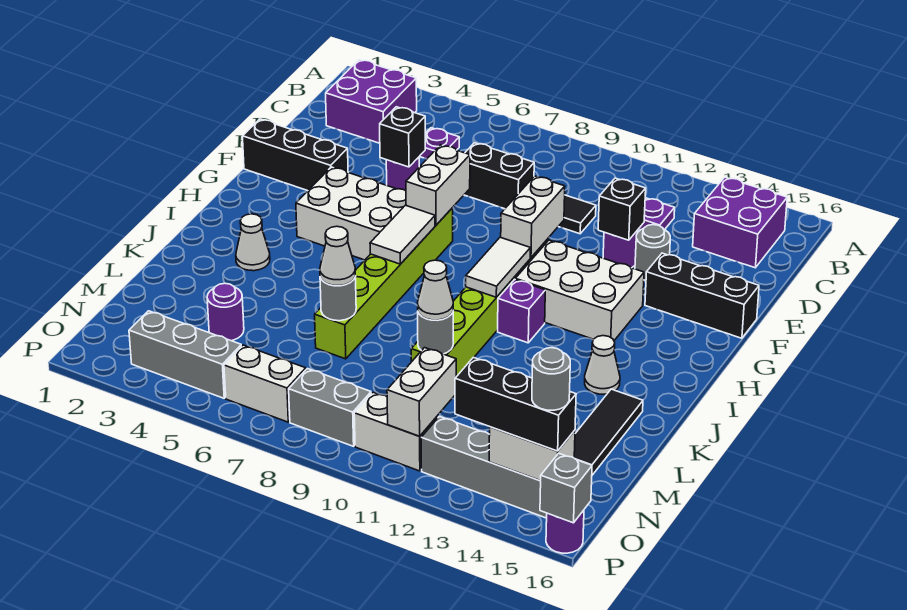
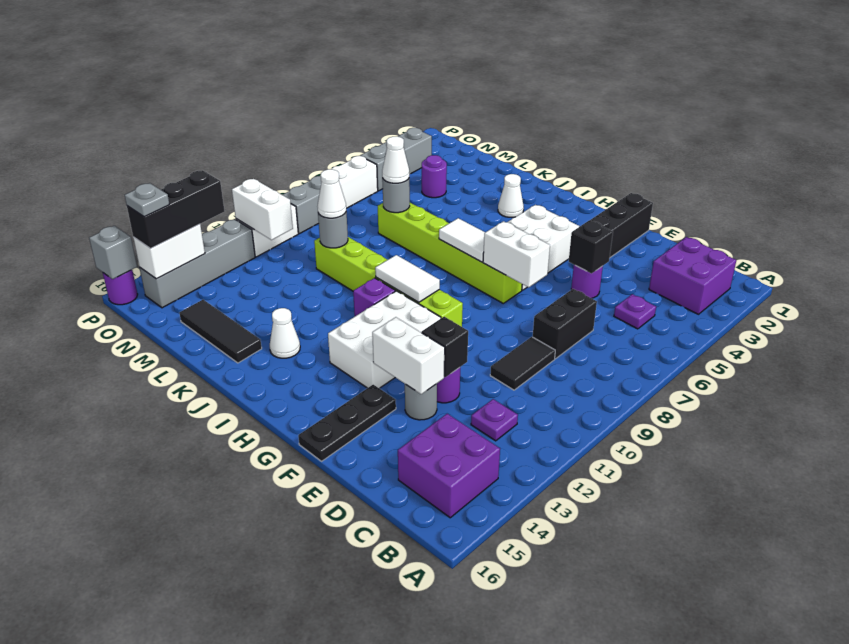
white 1x2 brick [501,176,565,258] -> white 1x2 brick moved to [372,317,445,394]
black 1x3 brick [645,253,759,338] -> black 1x3 plate [298,385,396,461]
grey 1x1 round brick [532,348,570,410] -> grey 1x1 plate [125,183,169,217]

